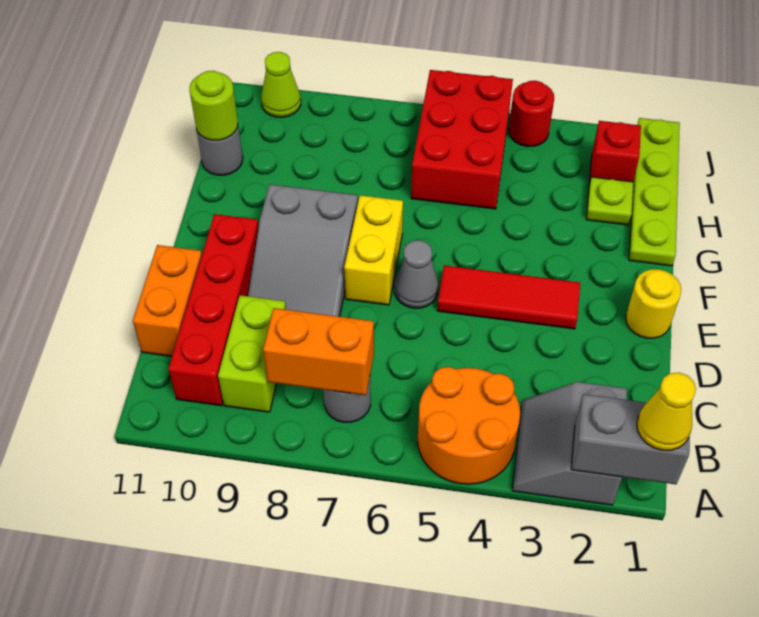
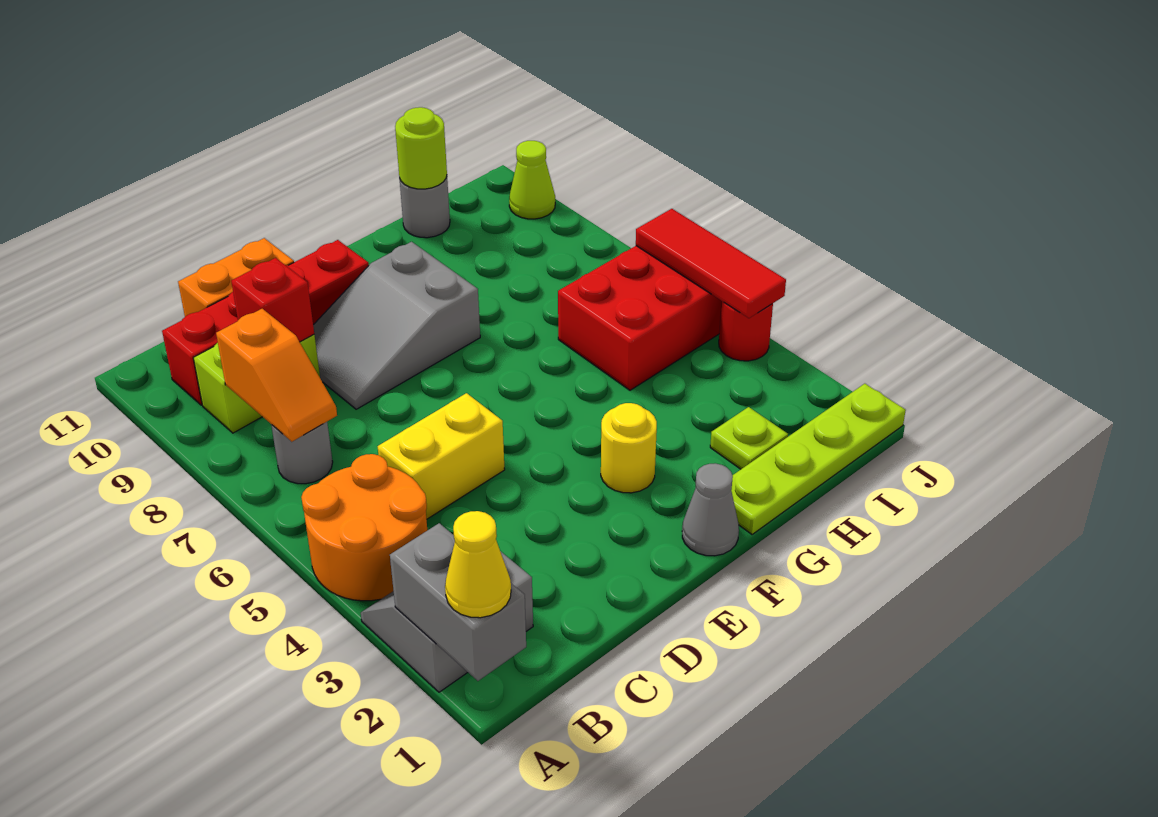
orange 1x2 brick [263,308,374,395] -> orange 1x2 slope [216,309,337,442]
yellow 1x1 round brick [626,269,681,338] -> yellow 1x1 round brick moved to [601,403,657,493]
red 1x3 tile [437,265,580,329] -> red 1x3 tile moved to [636,209,786,318]
grey 1x1 cone [395,240,438,308] -> grey 1x1 cone moved to [682,463,739,556]
yellow 1x2 brick [344,195,403,305] -> yellow 1x2 brick moved to [378,393,505,519]
red 1x1 brick [589,121,641,184] -> red 1x1 brick moved to [231,258,314,342]

